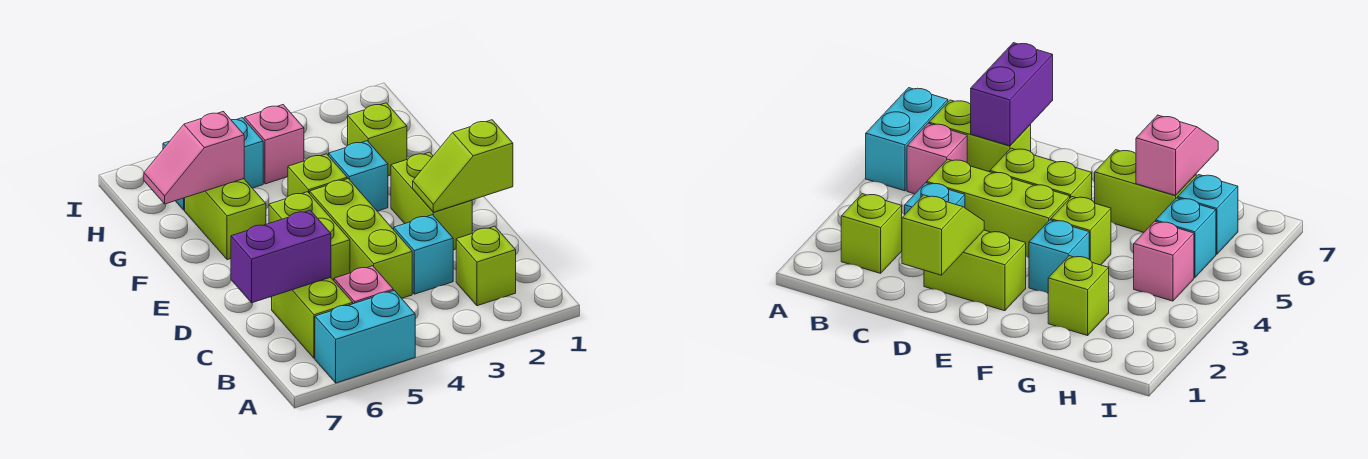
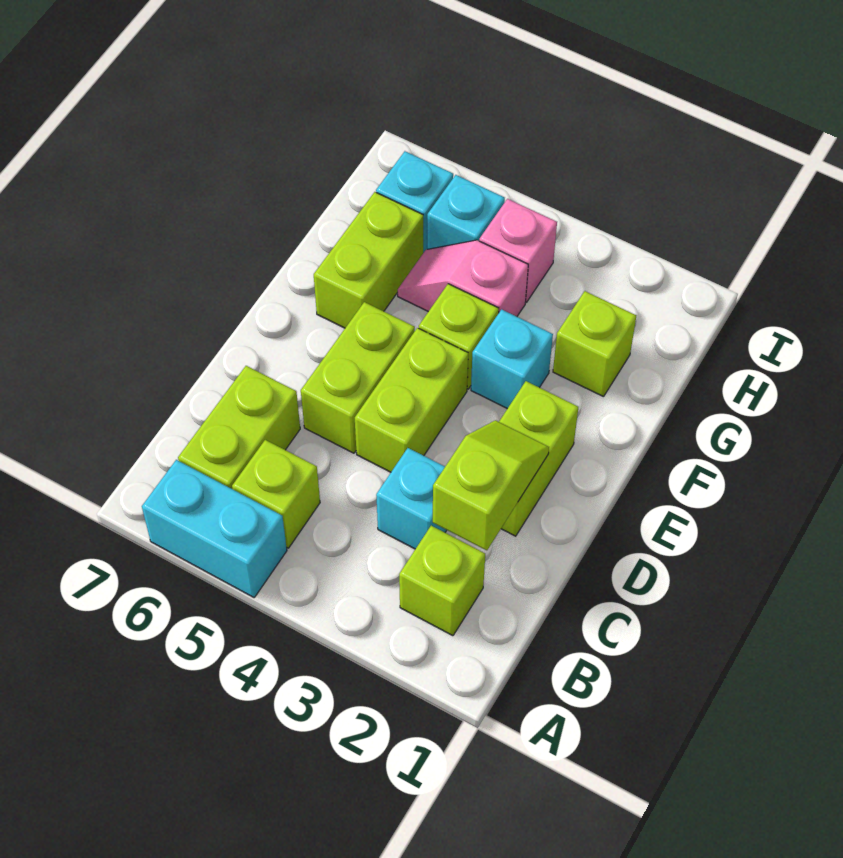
pink 1x1 brick [334,266,393,304] -> lime 1x1 brick [232,440,320,548]
lime 1x3 brick [310,179,412,298] -> lime 1x2 brick [355,328,468,472]
purple 1x2 brick [231,210,331,303] -> none
lime 1x2 slope [413,120,513,212] -> lime 1x2 slope turned to [433,420,549,550]
pink 1x2 slope [144,112,244,204] -> pink 1x2 slope moved to [398,240,528,317]

